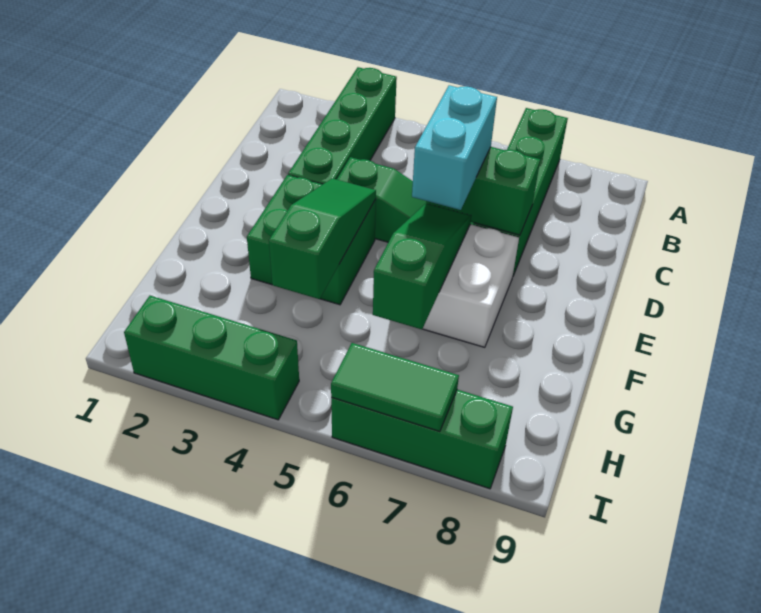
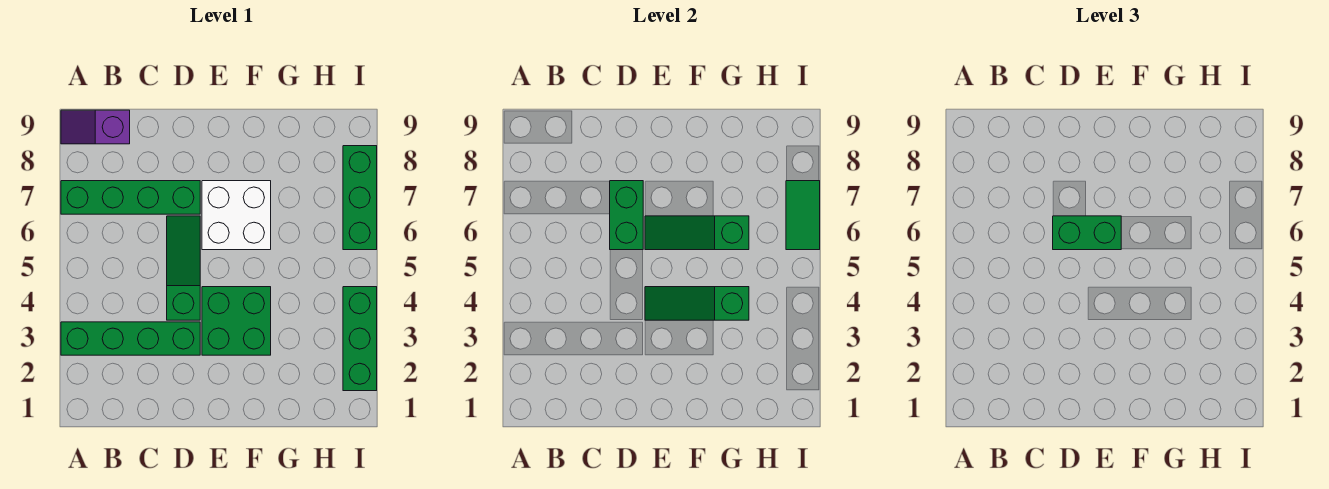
none -> purple 1x2 slope [61,110,130,144]
cyan 1x2 brick [412,85,497,210] -> green 1x2 brick [1053,216,1121,250]

